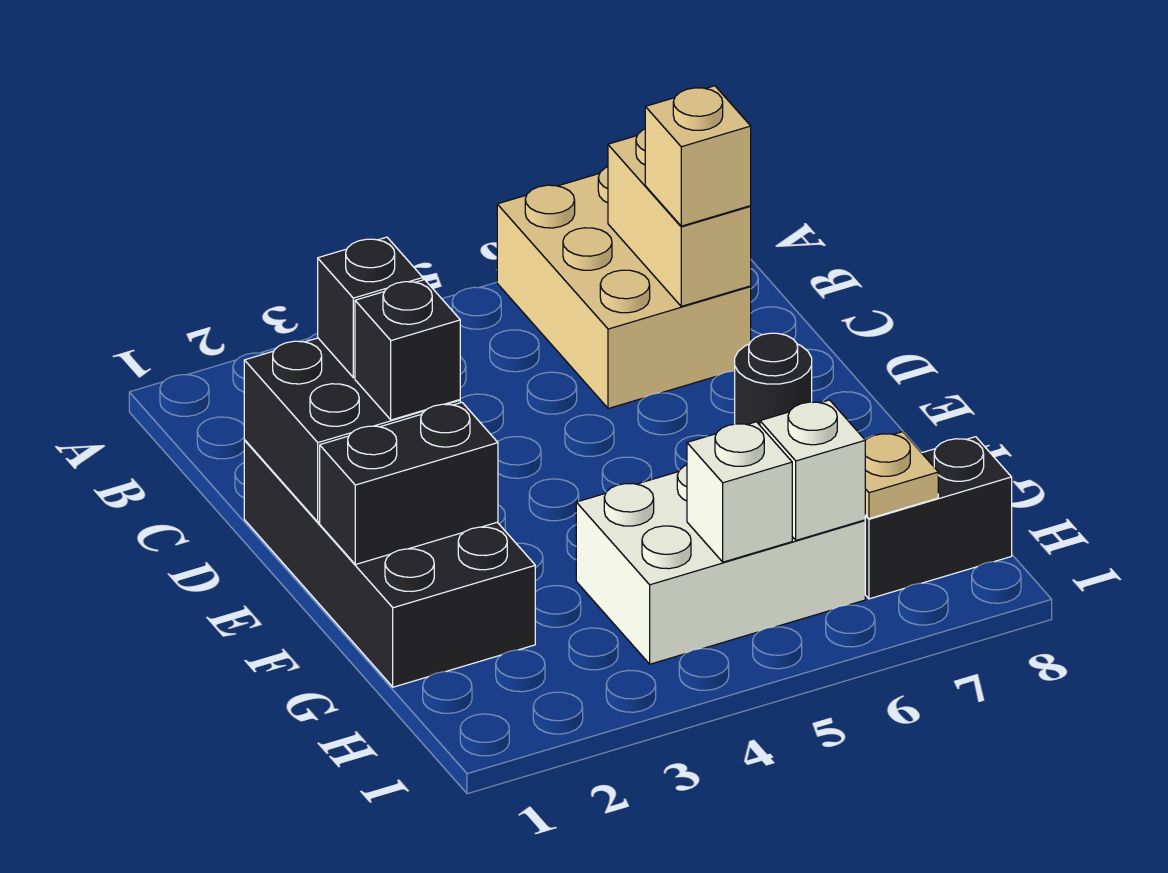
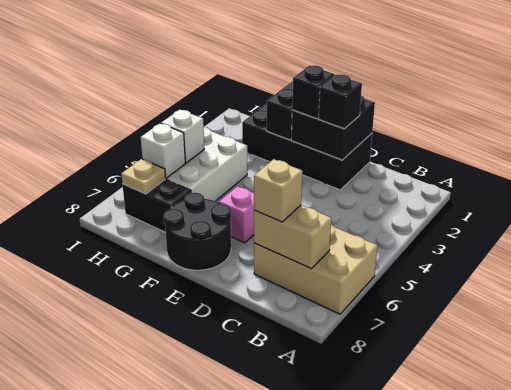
none -> pink 1x1 brick [219,186,254,243]
black 1x1 round brick [735,333,812,425] -> black 2x2 round brick [164,193,231,270]
black 1x2 brick [865,437,1012,599] -> black 1x2 brick turned to [122,179,191,233]

